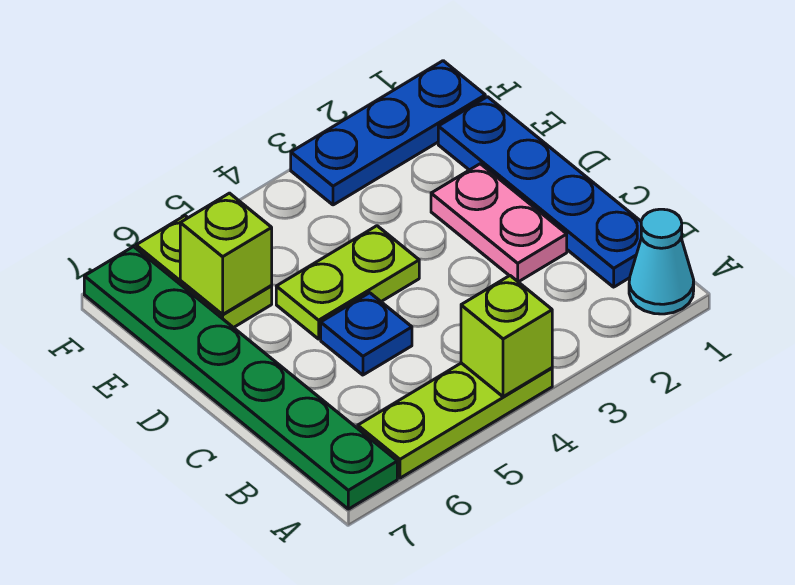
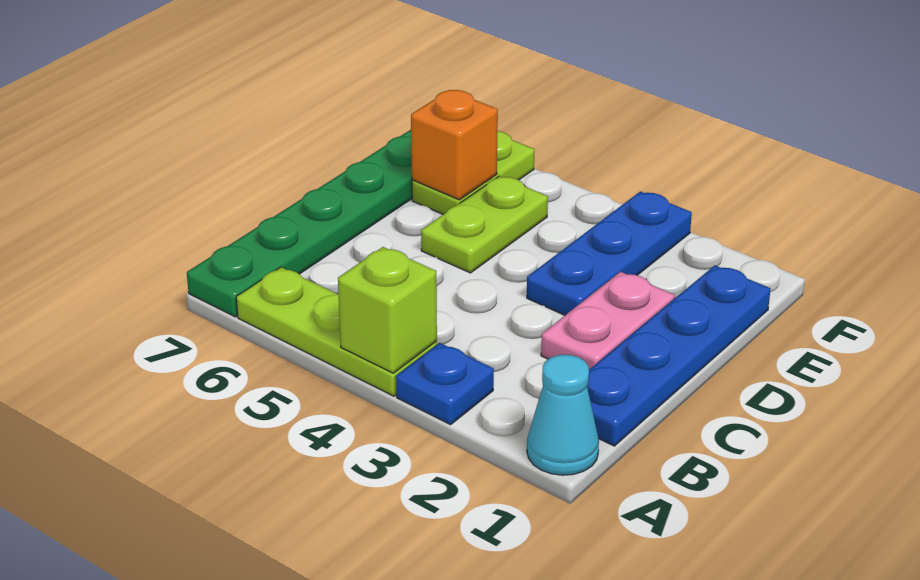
blue 1x1 plate [321,293,412,375] -> blue 1x1 plate moved to [396,343,494,425]
lime 1x2 plate [276,226,419,339] -> lime 1x2 plate turned to [421,176,548,273]
lime 1x1 brick [180,193,272,314] -> orange 1x1 brick [411,90,498,200]
blue 1x3 plate [291,61,485,205] -> blue 1x3 plate turned to [527,191,692,315]

